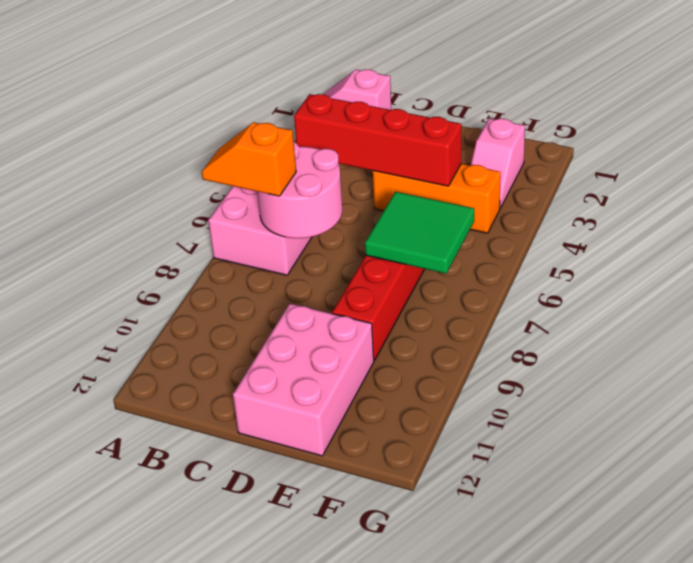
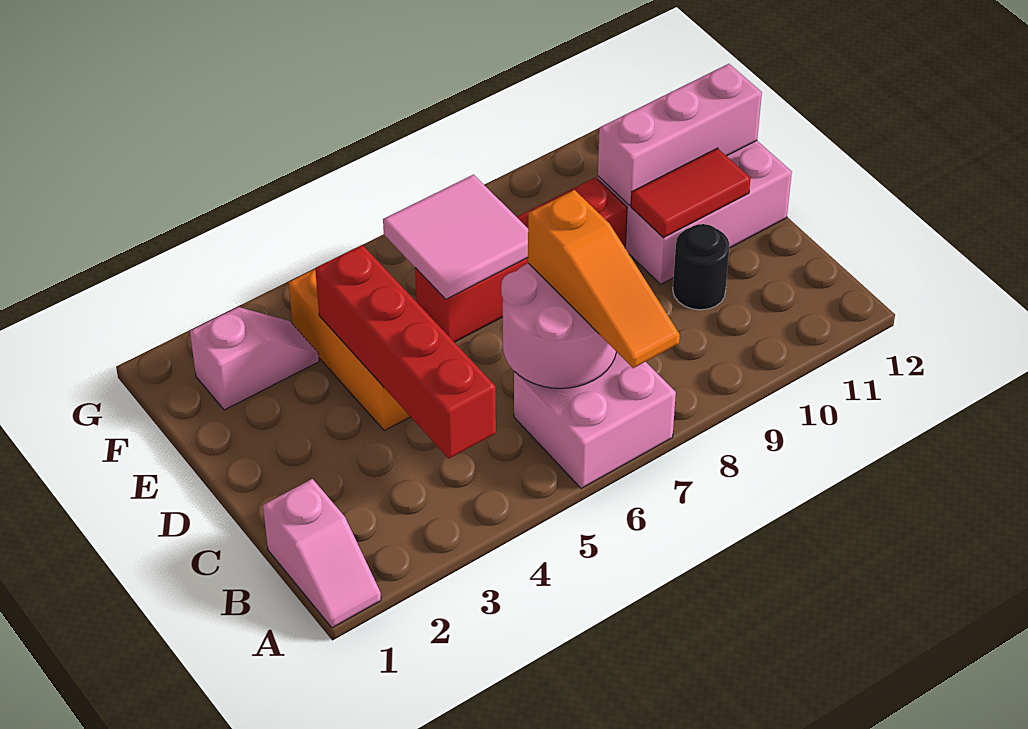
orange 1x2 slope [202,122,296,196] -> orange 1x3 slope [528,190,680,368]
none -> black 1x1 round brick [673,224,730,310]
none -> red 1x2 tile [631,148,750,238]
green 2x2 tile [365,192,474,274] -> pink 2x2 tile [383,175,528,299]
none -> pink 1x3 brick [598,64,762,205]

